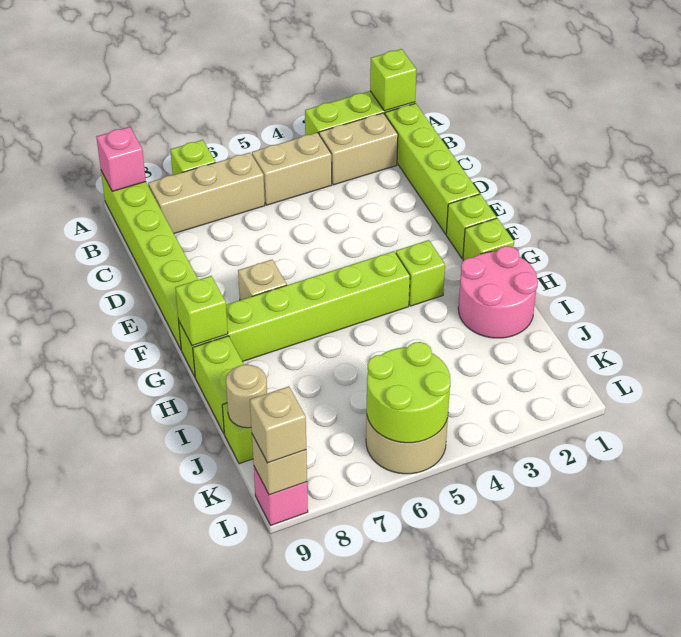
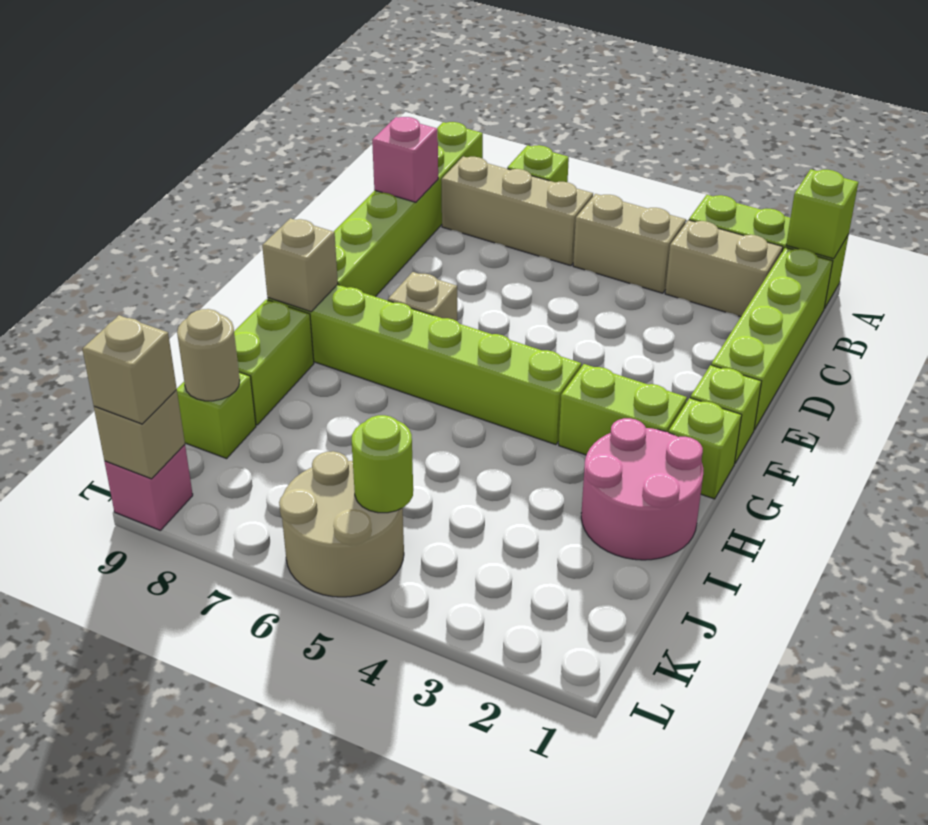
pink 1x1 brick [96,127,146,191] -> pink 1x1 brick moved to [372,117,438,202]
lime 1x1 brick [396,240,445,306] -> lime 1x2 brick [559,364,687,455]
lime 1x1 brick [175,276,228,346] -> tan 1x1 brick [262,218,338,312]
lime 2x2 round brick [367,342,450,443] -> lime 1x1 round brick [352,415,413,513]

